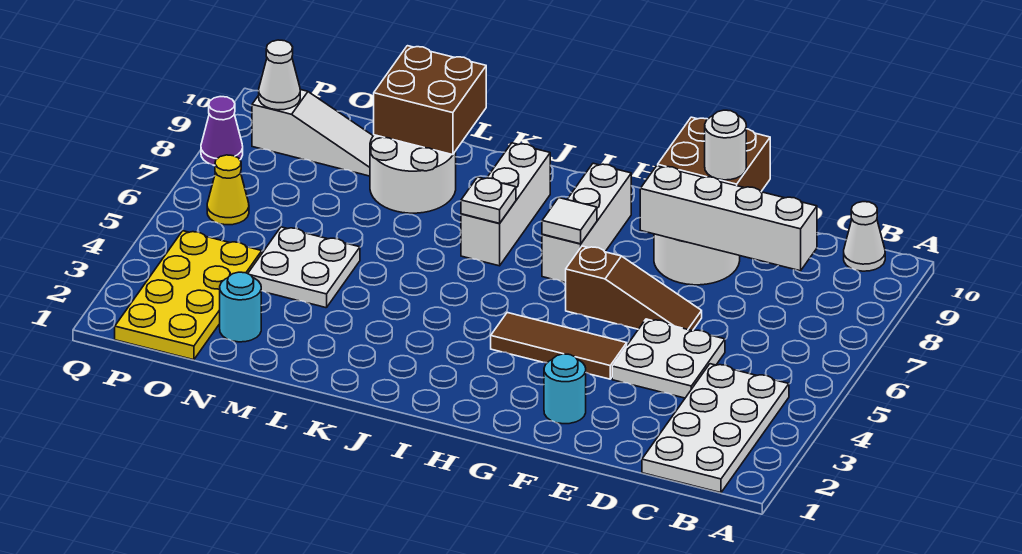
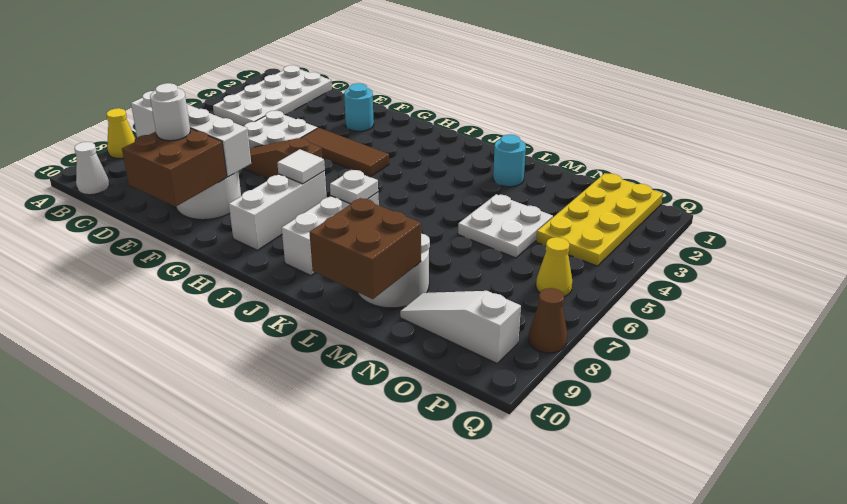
none -> yellow 1x1 cone [106,108,135,159]
cyan 1x1 round brick [220,272,261,342] -> cyan 1x1 round brick moved to [493,134,526,187]
white 1x1 cone [259,40,300,110] -> none
purple 1x1 cone [201,97,243,165] -> brown 1x1 cone [528,288,567,353]

